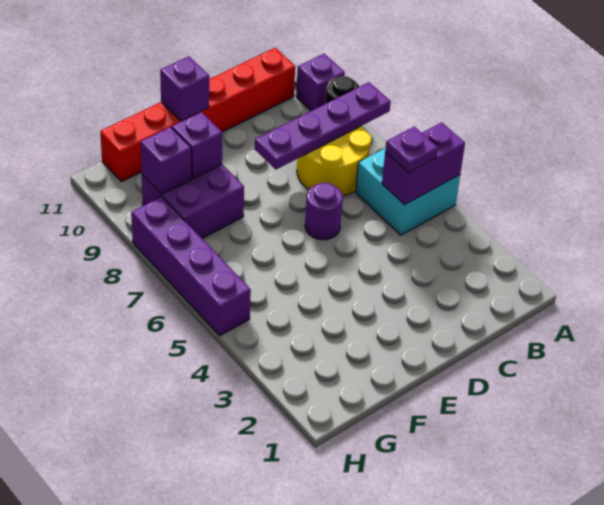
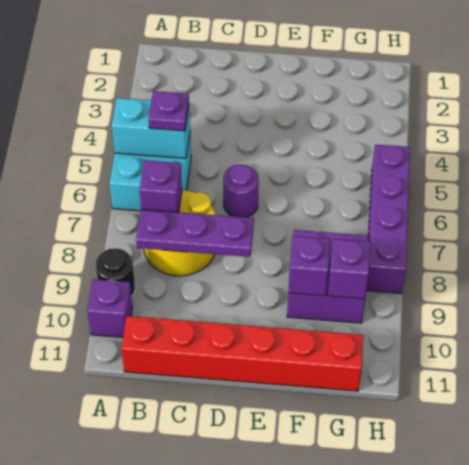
purple 1x2 brick [382,122,465,205] -> cyan 1x2 brick [112,98,190,158]
purple 1x4 plate [255,82,391,169] -> purple 1x3 plate [136,209,254,257]
purple 1x1 brick [160,56,209,121] -> purple 1x1 brick moved to [140,160,182,212]

